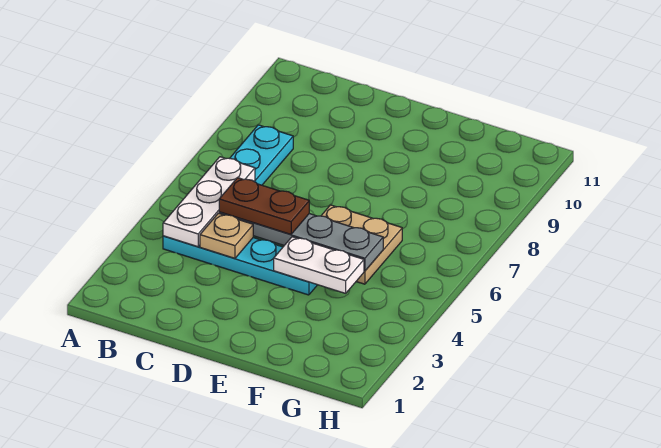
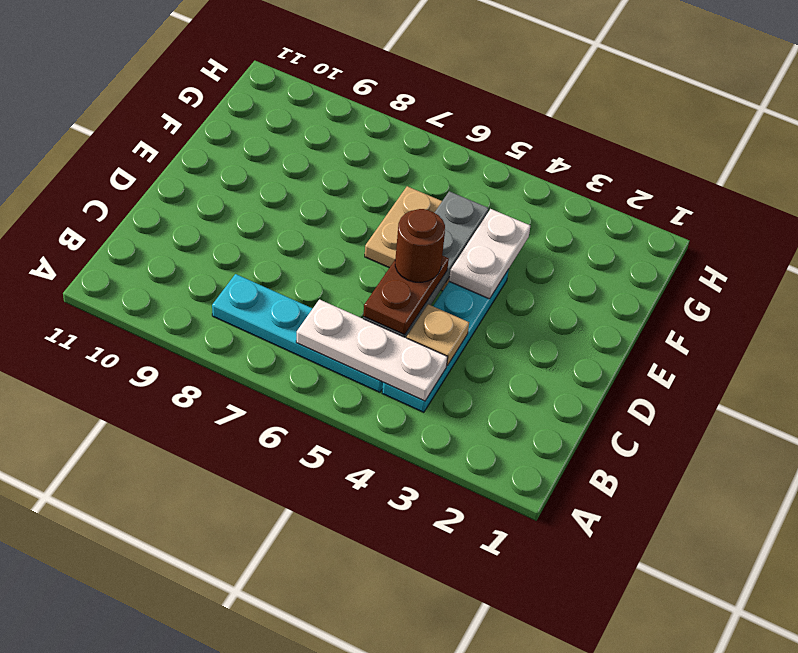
none -> brown 1x1 round brick [395,209,445,282]

